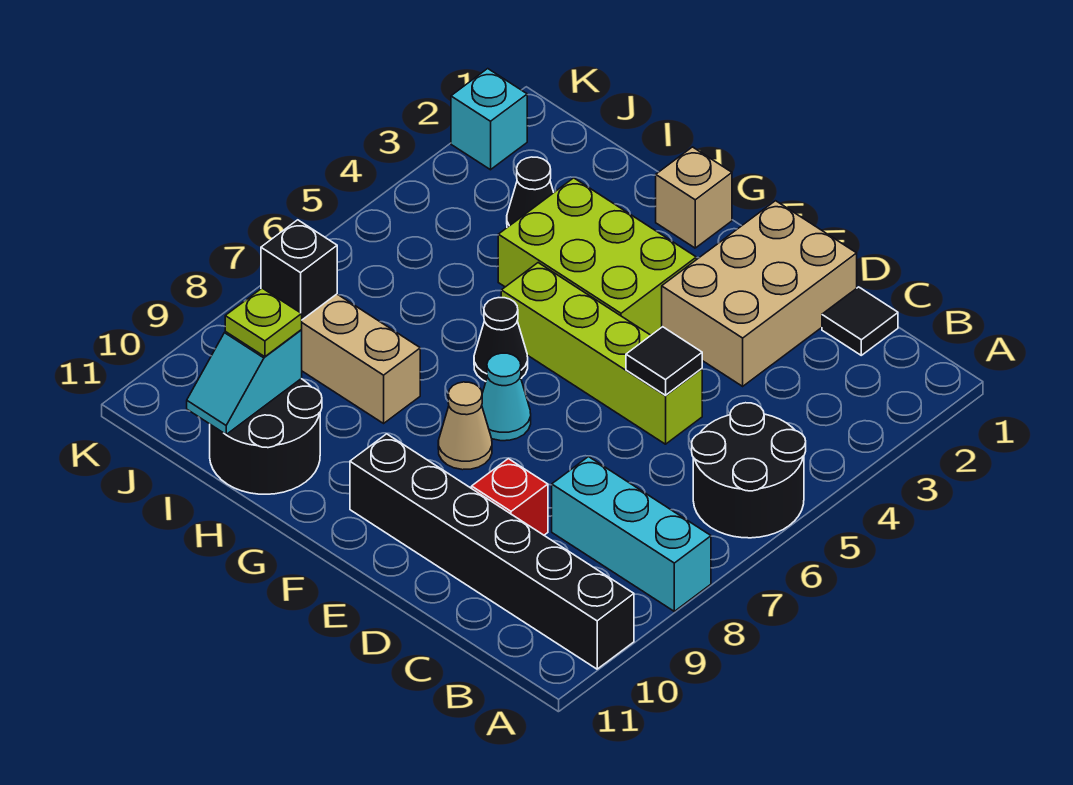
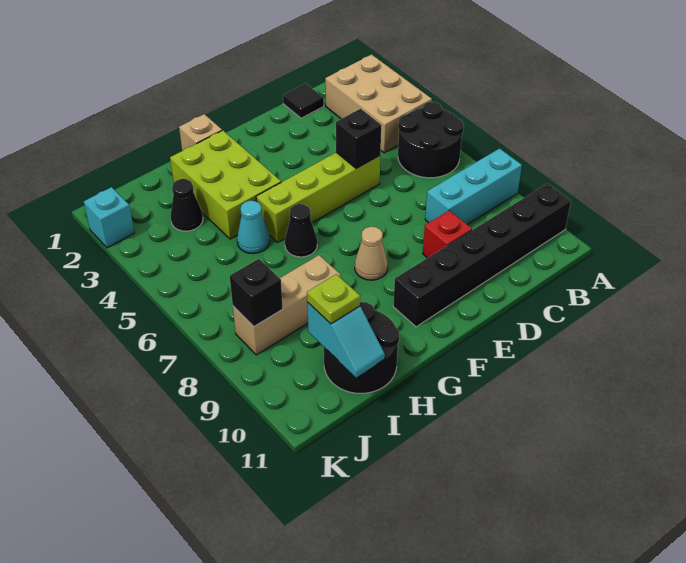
tan 2x3 brick [662,201,857,386] -> tan 2x3 brick moved to [325,55,432,153]
black 1x1 tile [626,327,702,396] -> black 1x1 brick [336,109,381,169]
lime 2x3 brick [498,178,696,335] -> lime 2x3 brick turned to [170,130,281,239]
cyan 1x1 cone [482,353,531,441] -> cyan 1x1 cone moved to [237,201,270,254]

